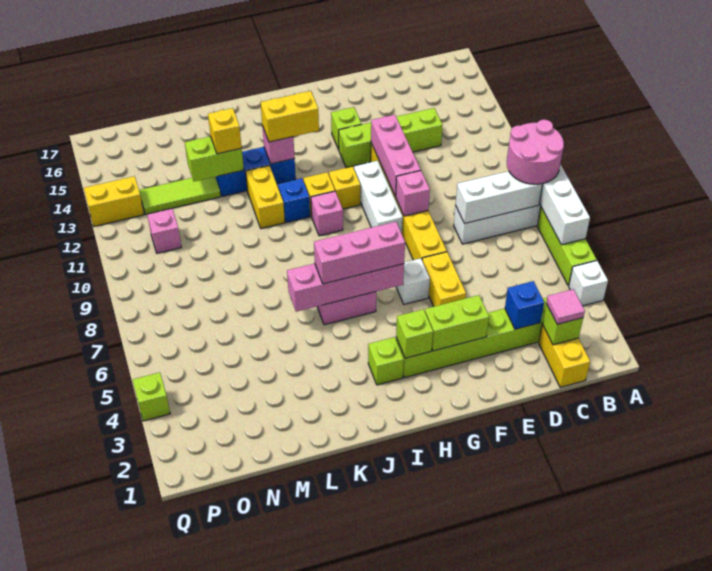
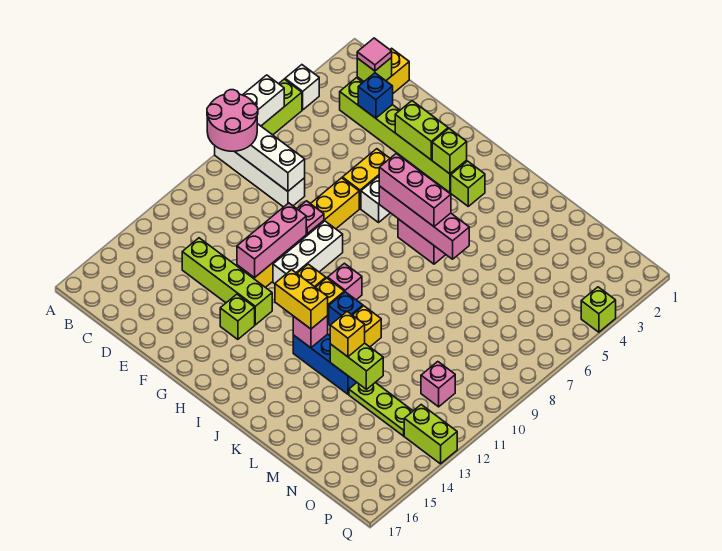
pink 1x1 brick [395,171,430,216] -> pink 1x1 plate [297,201,324,234]
lime 1x3 tile [139,177,221,214] -> lime 1x3 plate [349,383,413,436]
yellow 1x2 brick [84,176,144,226] -> lime 1x2 brick [404,405,457,464]

